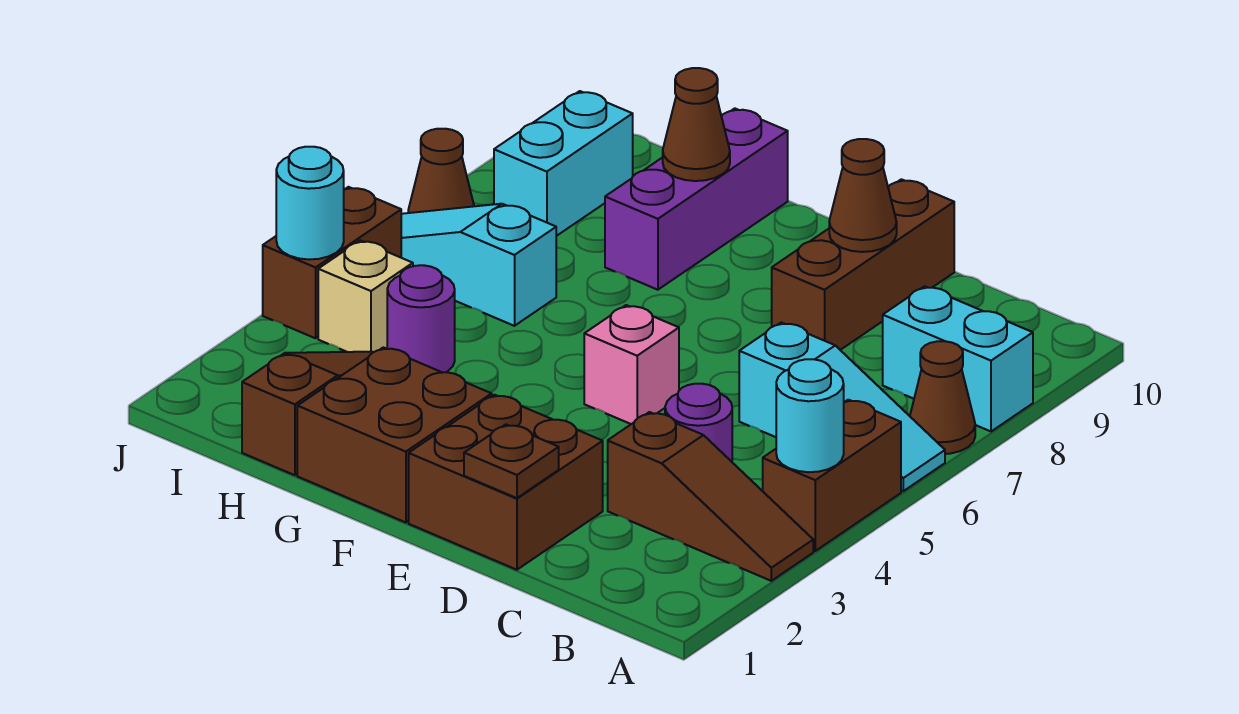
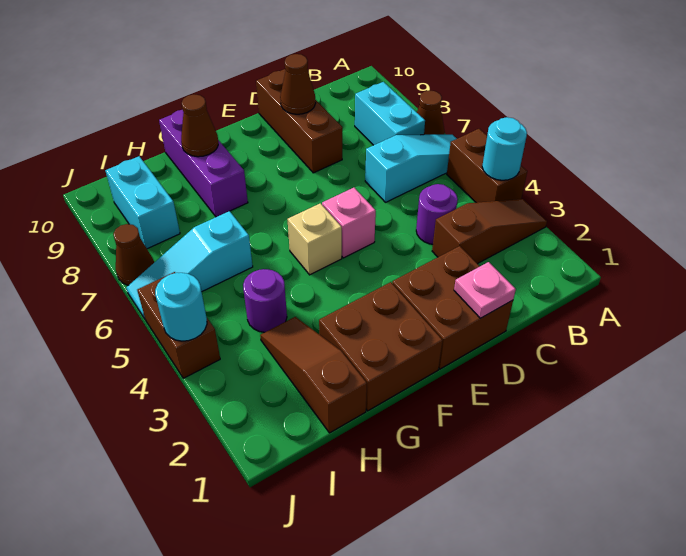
cyan 1x2 brick [883,286,1033,431] -> cyan 1x2 brick turned to [355,82,425,145]
brown 1x1 plate [464,424,559,498] -> pink 1x1 plate [454,262,516,318]
tan 1x1 brick [318,240,413,352] -> tan 1x1 brick moved to [287,203,342,275]

